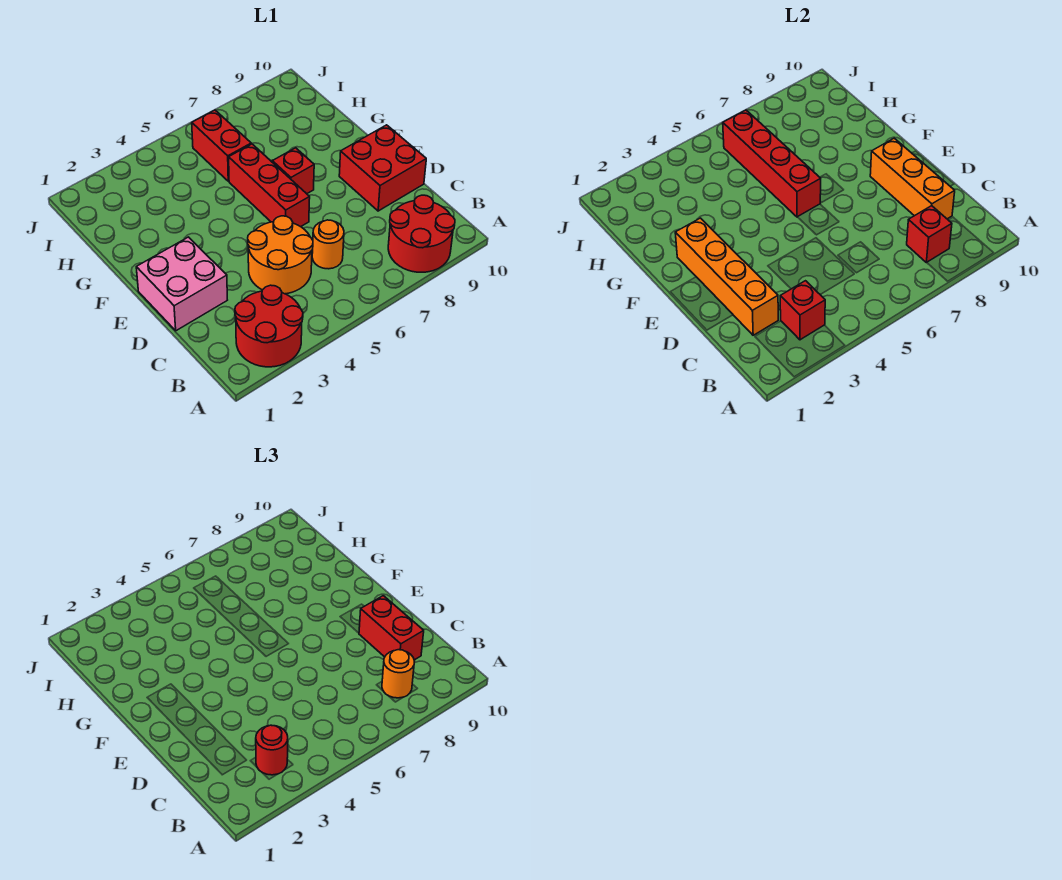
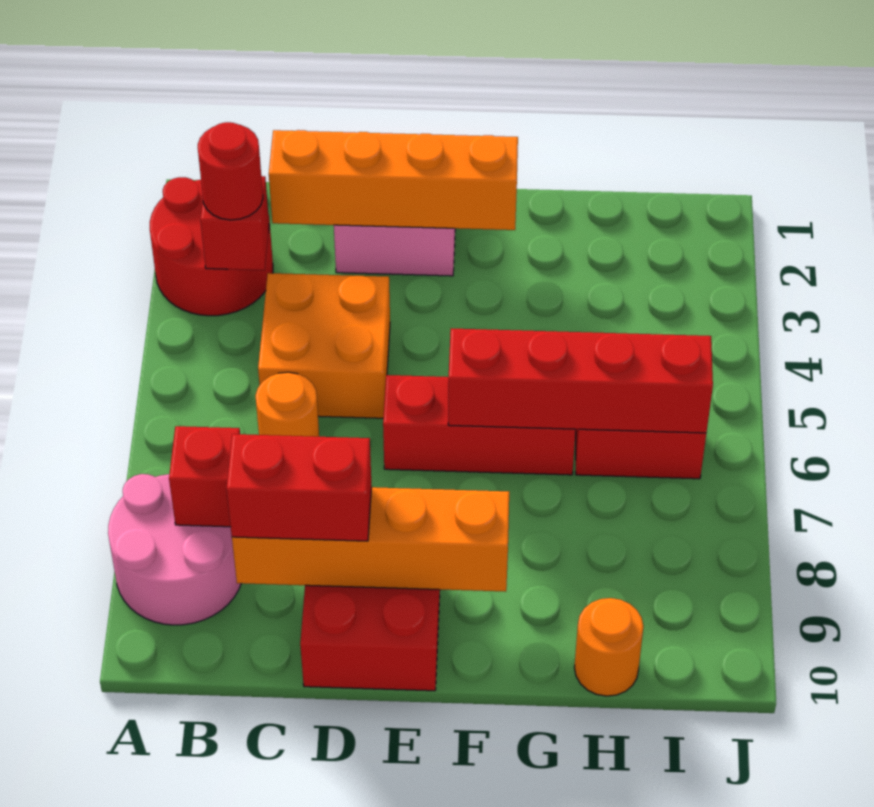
red 2x2 round brick [388,195,455,272] -> pink 2x2 round brick [108,474,241,625]
orange 1x1 round brick [382,650,414,698] -> orange 1x1 round brick moved to [574,598,644,696]
orange 2x2 round brick [248,216,313,294] -> orange 2x2 brick [258,273,390,418]
orange 1x3 brick [870,138,955,219] -> orange 1x4 brick [232,487,509,592]
red 1x1 brick [272,148,314,194] -> none

